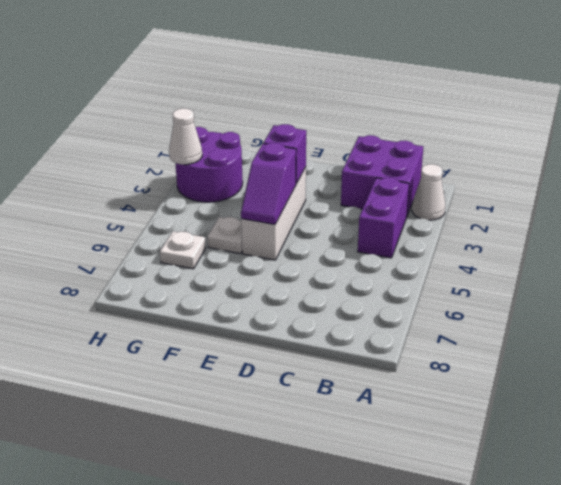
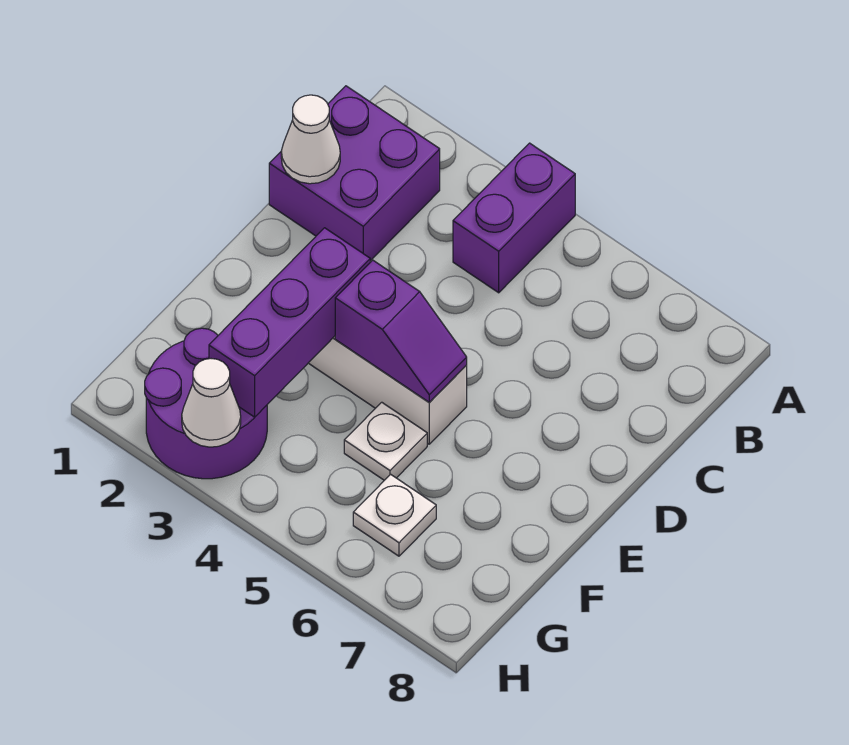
white 1x1 cone [412,164,445,220] -> white 1x1 cone moved to [281,95,340,184]
purple 1x2 brick [358,178,409,258] -> purple 1x2 brick turned to [453,143,575,293]
purple 1x1 brick [263,124,306,184] -> purple 1x3 brick [209,228,370,417]

